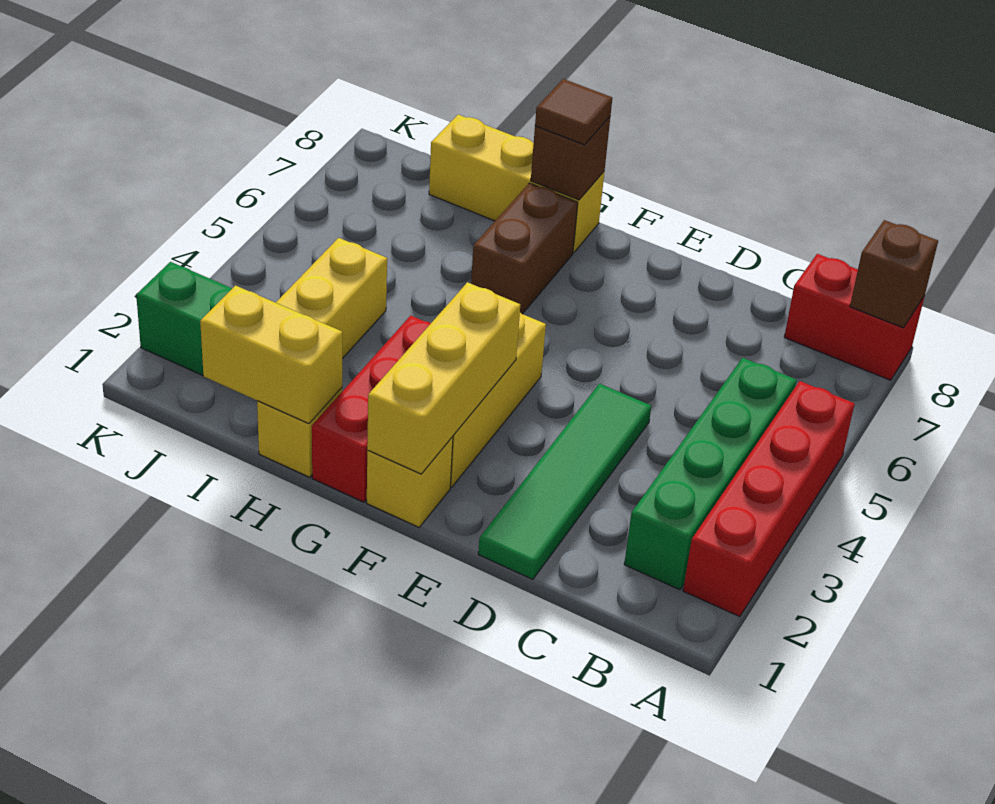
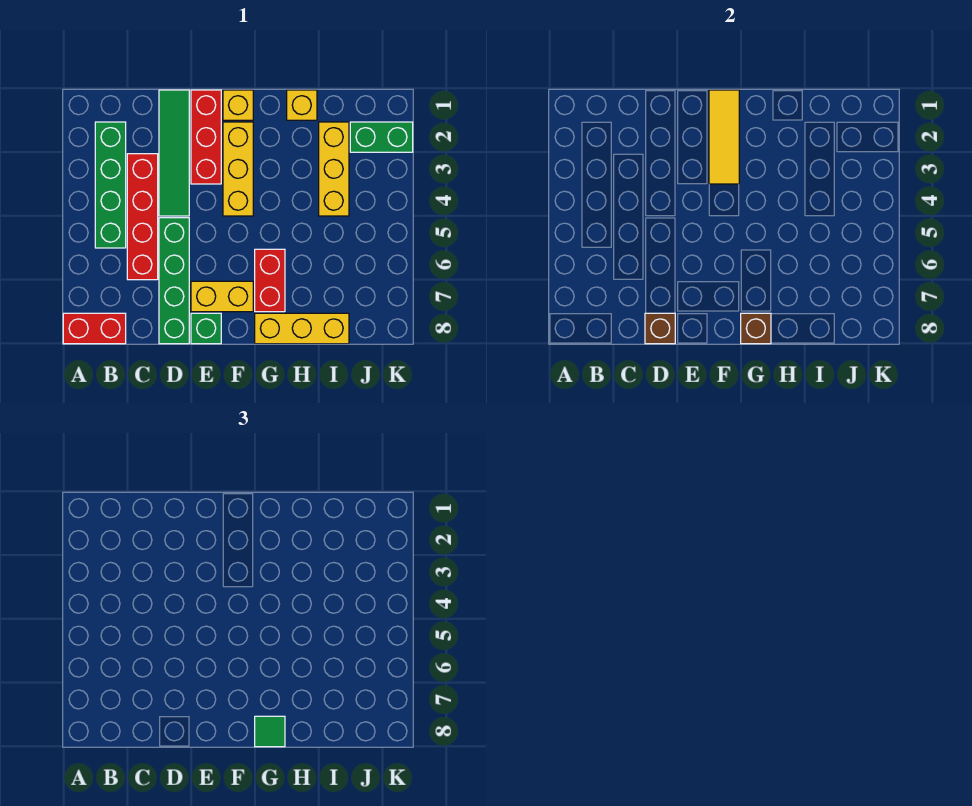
red 1x4 brick [683,381,855,617] -> red 1x4 brick moved to [127,154,158,280]
brown 1x1 brick [850,220,938,328] -> brown 1x1 brick moved to [645,313,675,344]
none -> green 1x4 brick [159,218,189,344]
none -> green 1x1 brick [191,313,221,344]
yellow 1x3 brick [367,282,520,474] -> yellow 1x3 tile [709,90,739,184]
red 1x3 brick [312,315,431,502] -> red 1x3 brick moved to [191,90,221,184]
brown 1x2 brick [471,183,578,314] -> red 1x2 brick [255,249,285,312]
brown 1x1 tile [535,79,612,145] -> green 1x1 tile [255,716,285,747]
yellow 1x2 brick [200,285,342,424] -> yellow 1x2 brick moved to [191,281,253,312]

